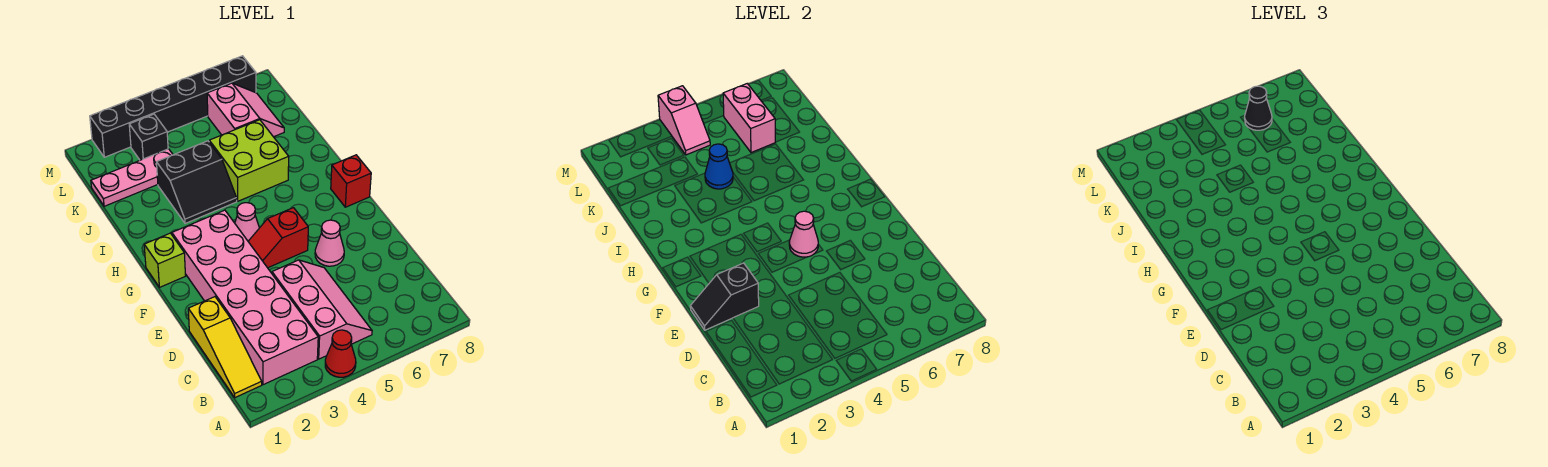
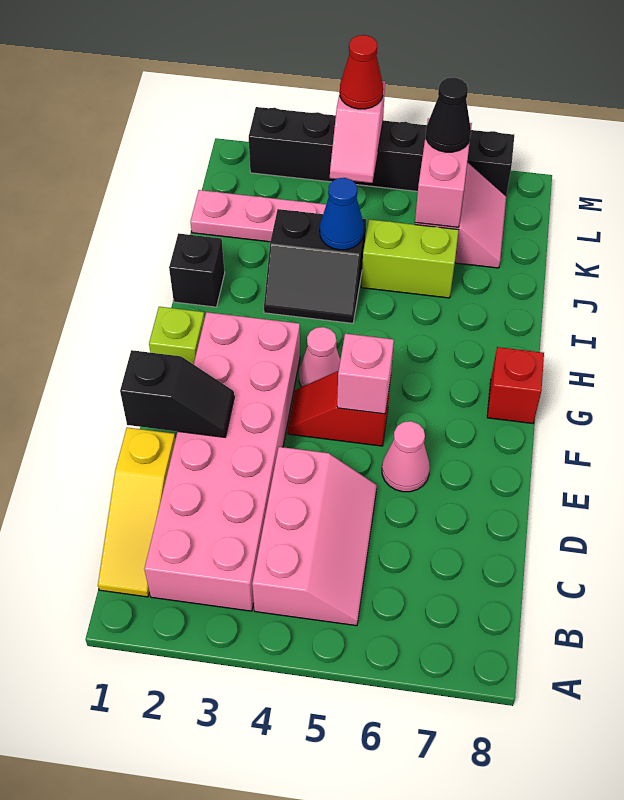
red 1x1 cone [325,330,356,377] -> red 1x1 cone moved to [340,35,383,109]
black 1x2 slope [690,263,759,330] -> black 1x2 slope turned to [120,350,234,437]
pink 1x1 cone [789,211,818,257] -> pink 1x1 brick [337,334,394,414]
lime 2x2 brick [209,120,289,201] -> lime 1x2 brick [361,219,459,298]
black 1x1 brick [129,114,168,160] -> black 1x1 brick moved to [169,233,225,307]

